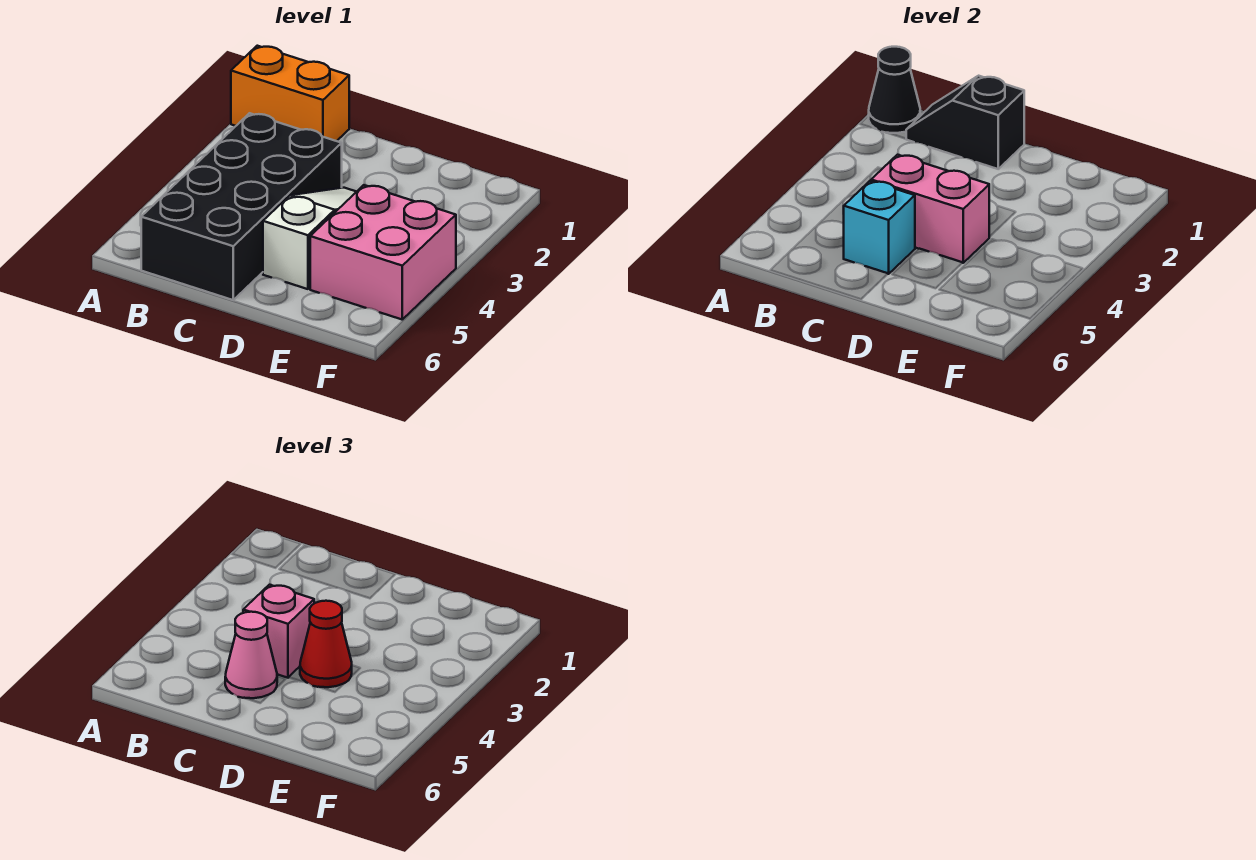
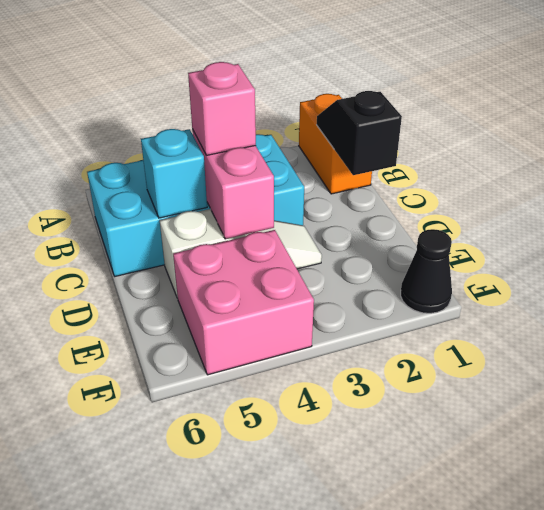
black 1x1 cone [869,47,920,133] -> black 1x1 cone moved to [401,229,452,313]
black 2x4 brick [141,113,342,300] -> cyan 2x4 brick [87,134,304,276]
pink 1x1 cone [225,612,277,698] -> none
red 1x1 cone [300,601,352,687] -> none

